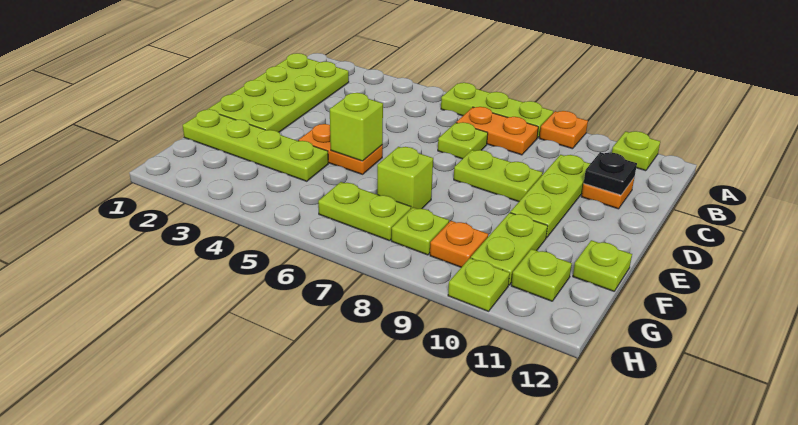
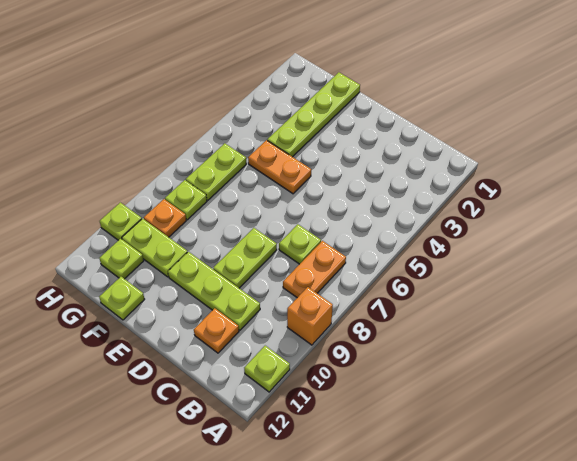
lime 1x3 plate [441,83,553,138] -> none
orange 1x1 plate [539,111,588,149] -> orange 1x1 brick [287,287,333,345]
lime 2x4 plate [207,53,349,132] -> none
black 1x1 plate [584,152,637,195] -> none
orange 1x2 plate [298,124,383,174] -> orange 1x2 plate turned to [248,140,311,194]
lime 1x1 brick [330,93,383,161] -> none
lime 1x1 brick [377,147,433,209] -> none

